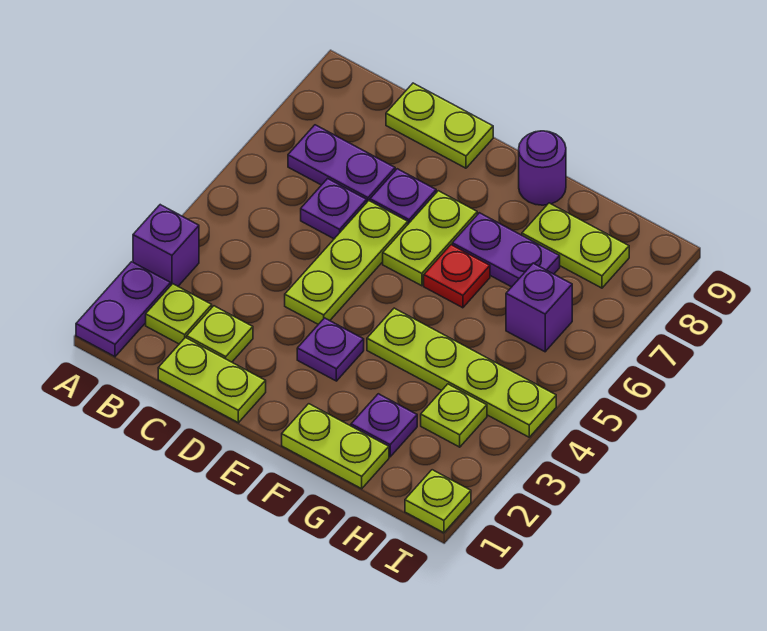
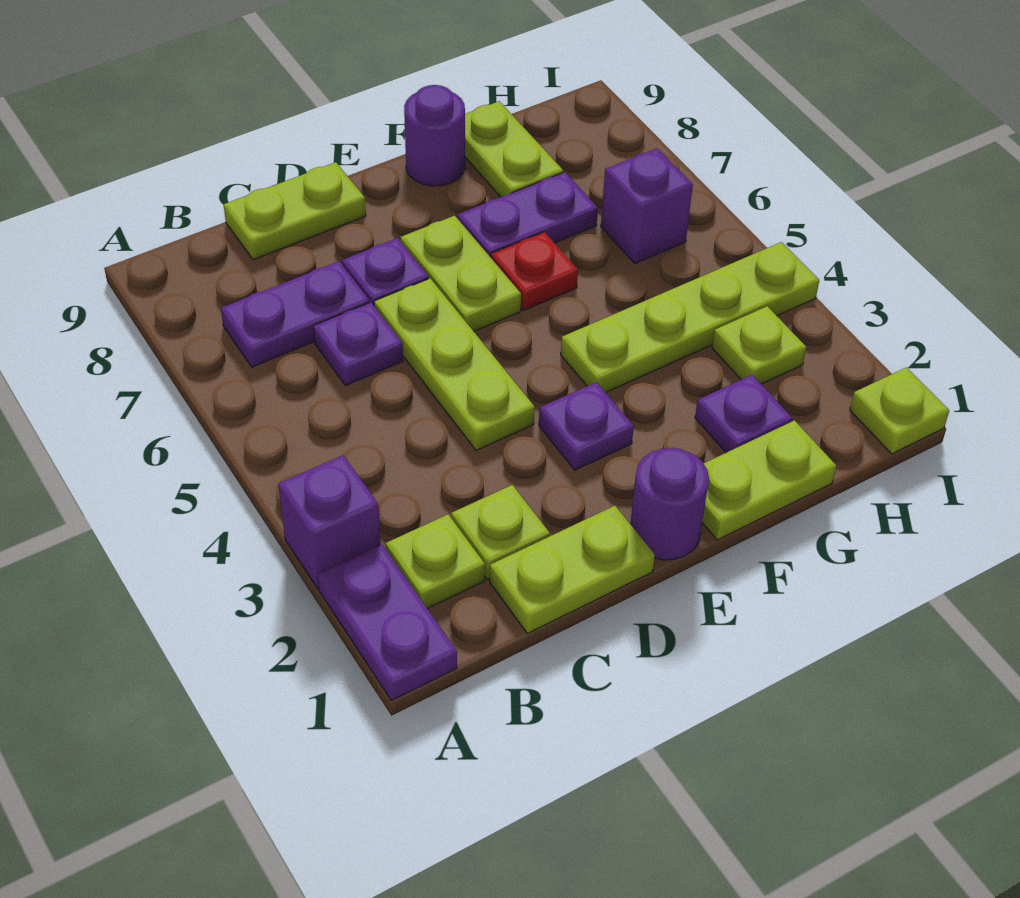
none -> purple 1x1 round brick [630,448,709,560]
lime 1x2 plate [522,203,629,288] -> lime 1x2 plate turned to [465,101,563,197]

